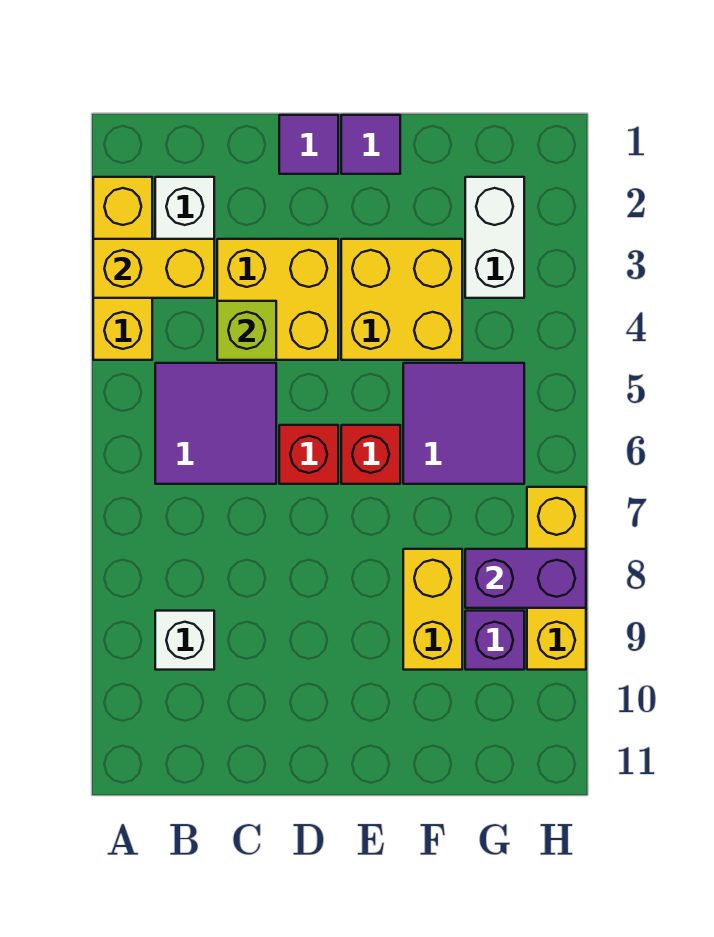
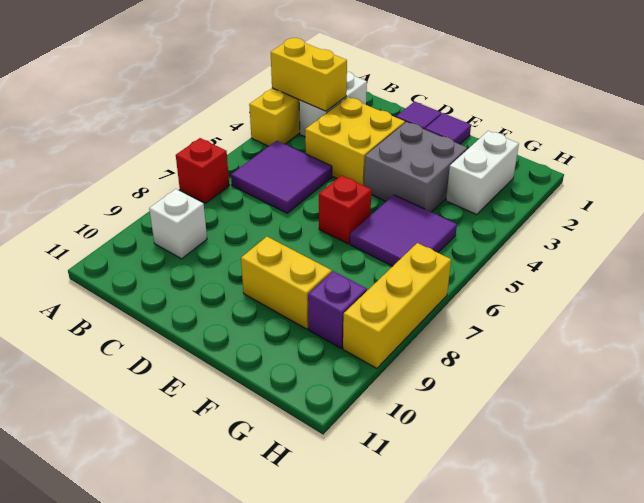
lime 1x1 brick [217,301,276,360] -> none
red 1x1 brick [279,425,338,484] -> red 1x1 brick moved to [176,138,229,203]
yellow 2x2 brick [341,239,462,360] -> grey 2x2 brick [364,122,467,212]
yellow 1x2 brick [403,549,462,670] -> yellow 1x2 brick turned to [241,237,332,329]
purple 1x2 brick [465,549,586,608] -> none

